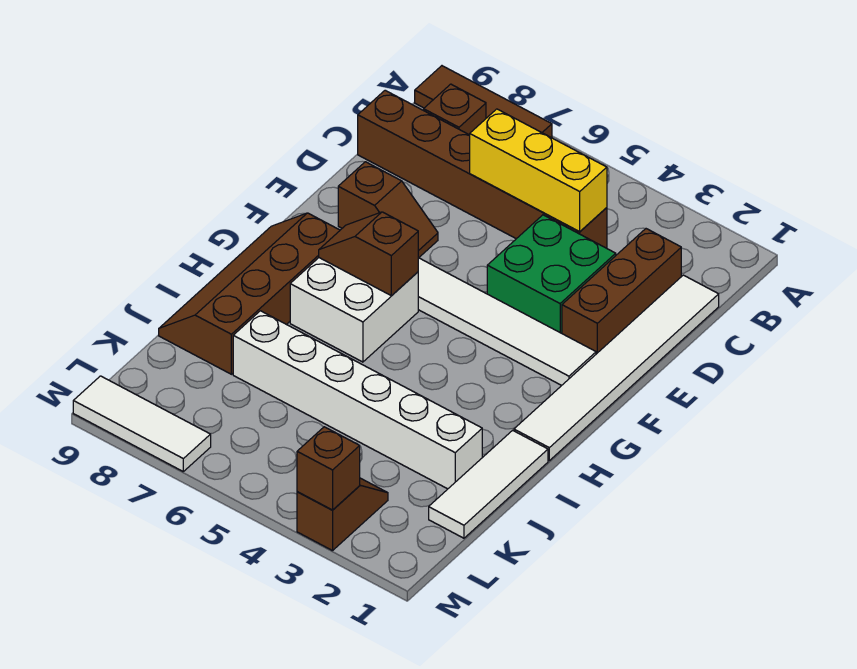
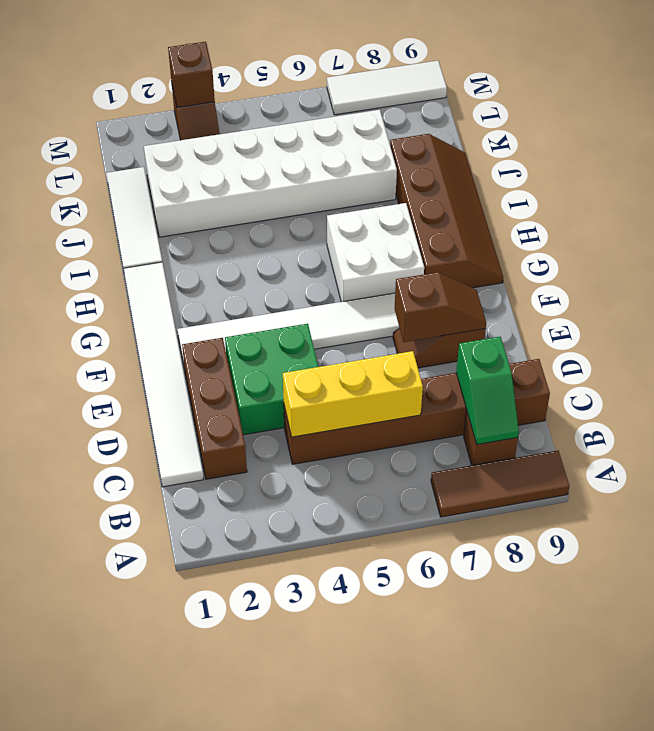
none -> green 1x2 slope [456,337,519,444]
brown 1x2 slope [319,212,418,295] -> brown 1x2 slope moved to [395,272,486,342]
white 1x6 brick [233,311,482,489] -> white 2x6 brick [144,110,397,237]

